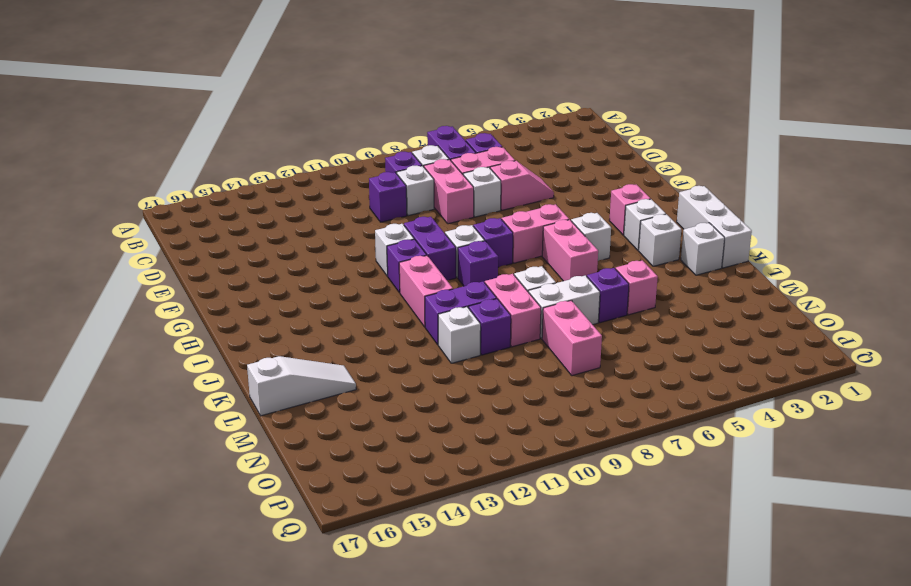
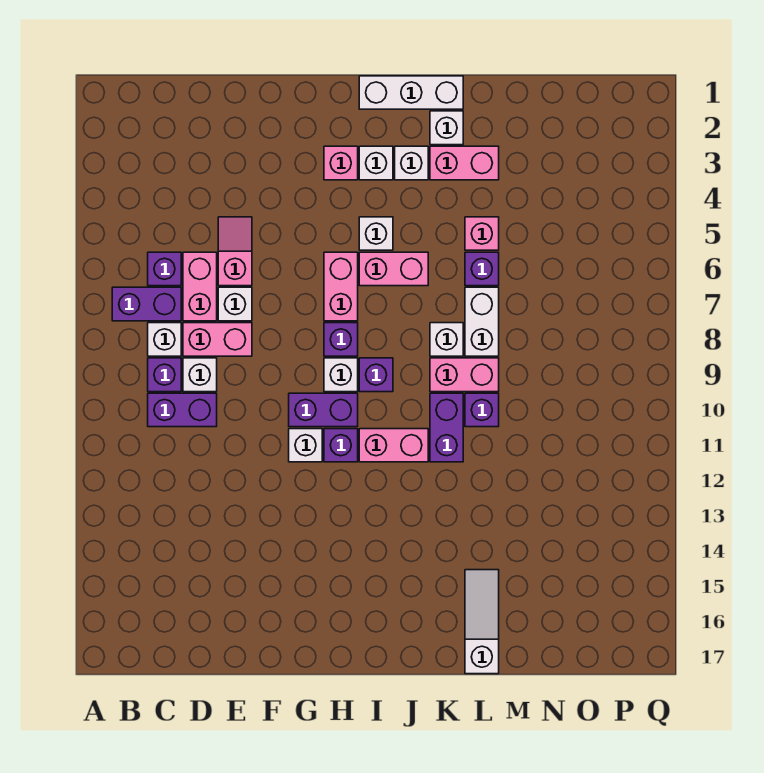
purple 1x1 brick [369,172,407,222] -> purple 1x2 brick [148,393,217,427]
white 1x1 brick [438,307,481,363] -> none
pink 1x2 brick [542,300,602,376] -> pink 1x2 brick moved to [430,146,499,180]

